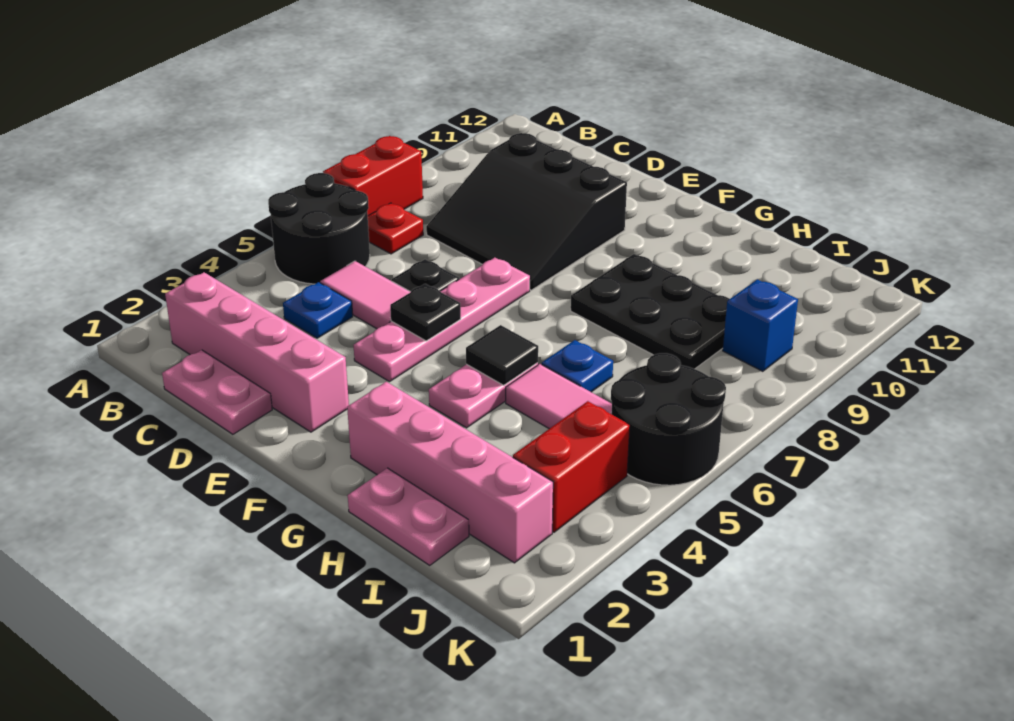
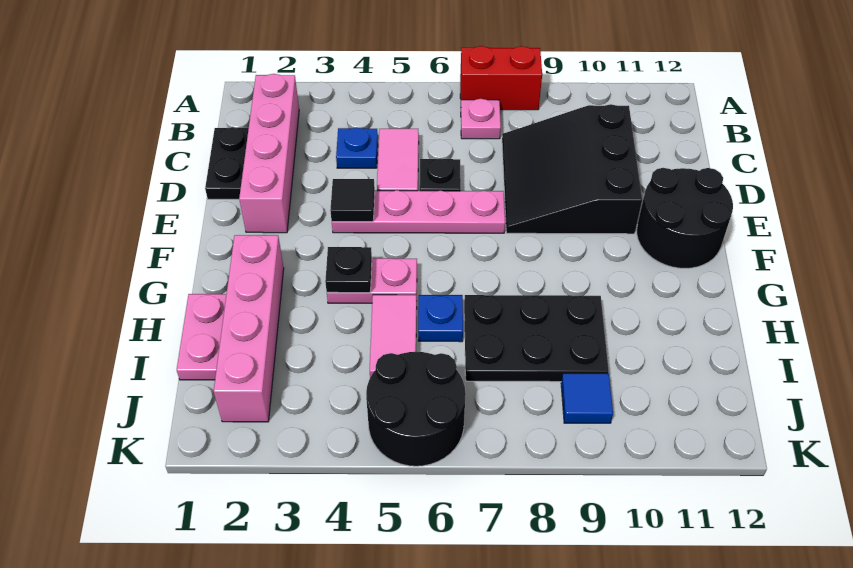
black 2x2 round brick [268,173,370,284] -> black 2x2 round brick moved to [637,168,733,268]
red 1x1 plate [368,203,423,254] -> pink 1x1 plate [461,99,501,139]
pink 1x2 plate [162,350,272,434] -> black 1x2 plate [205,127,249,199]
black 1x1 plate [390,284,461,341] -> black 1x1 plate moved to [325,247,372,293]
black 1x1 tile [466,325,538,385] -> black 1x1 tile moved to [330,179,375,222]
black 2x3 plate [571,254,729,369] -> black 2x3 plate turned to [464,295,609,382]
red 1x2 brick [513,401,630,532] -> none
blue 1x1 brick [723,279,798,371] -> blue 1x1 tile [561,374,613,423]

